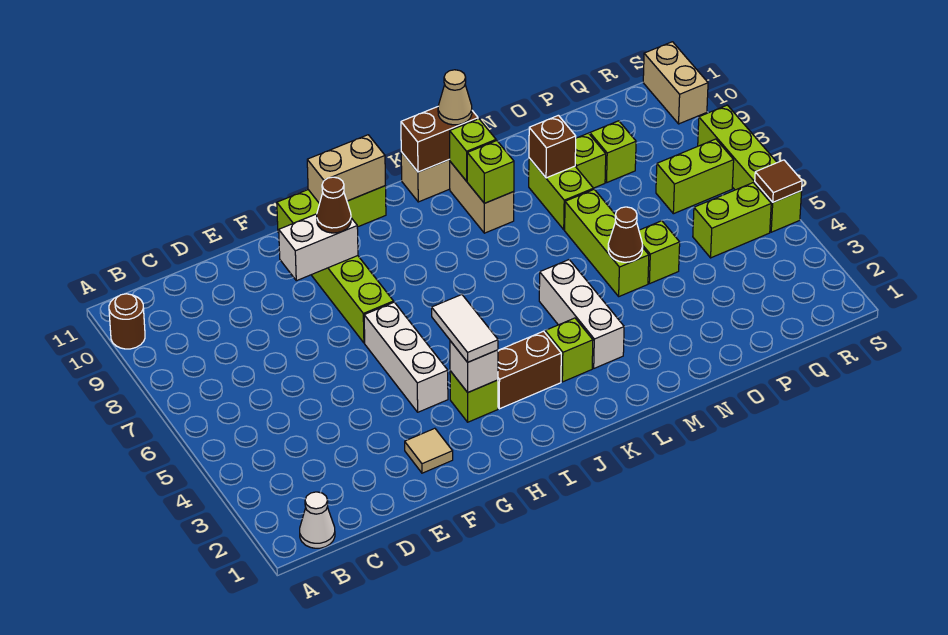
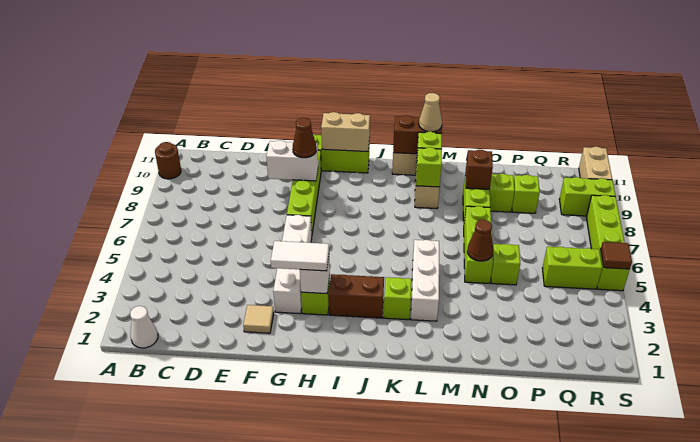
white 1x3 brick [364,302,448,412] -> white 1x4 brick [273,215,312,314]
white 1x2 tile [432,295,498,362] -> white 1x2 tile turned to [271,241,329,271]
lime 1x2 brick [656,139,734,214] -> lime 1x2 brick moved to [559,177,615,216]

